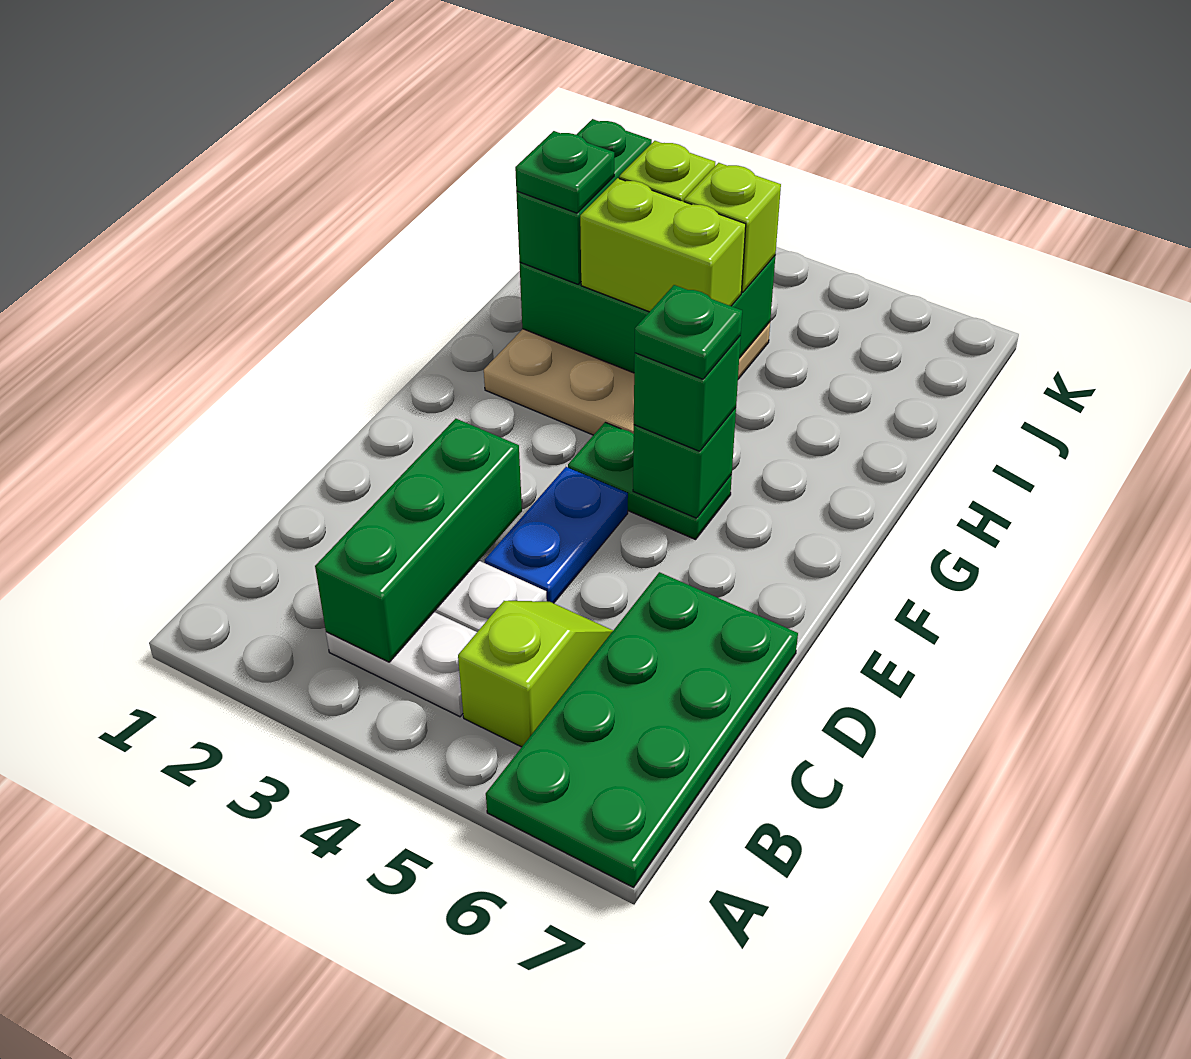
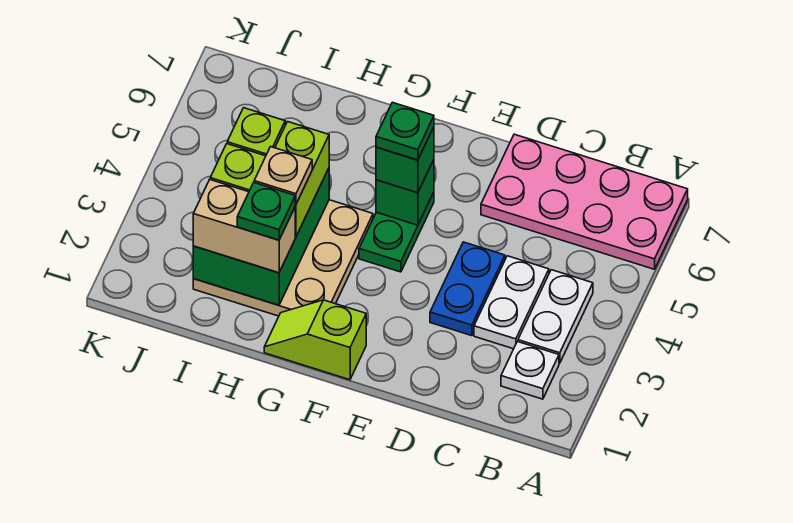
green 2x4 plate [486,572,798,887] -> pink 2x4 plate [481,134,688,269]
none -> white 1x1 plate [501,342,559,399]
green 1x3 brick [315,419,522,662] -> none
lime 1x2 slope [458,601,613,747] -> lime 1x2 slope moved to [264,300,366,380]
blue 1x2 plate [485,467,628,603] -> blue 1x2 plate turned to [430,242,505,336]
green 1x2 brick [516,119,652,284] -> tan 1x2 brick [193,180,295,273]
none -> tan 1x1 plate [254,147,312,204]

